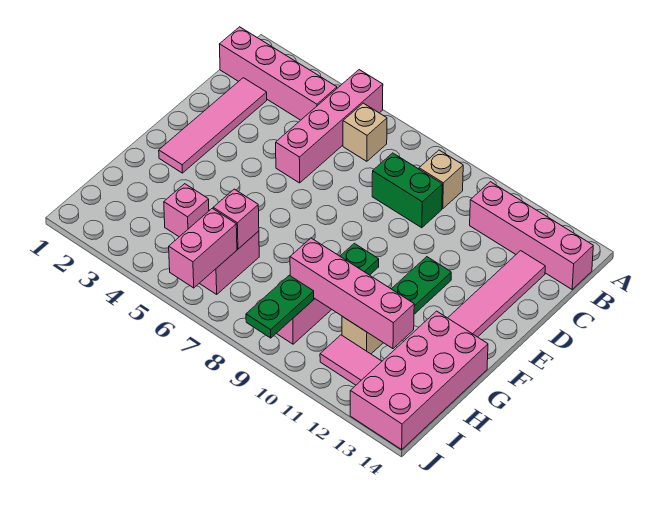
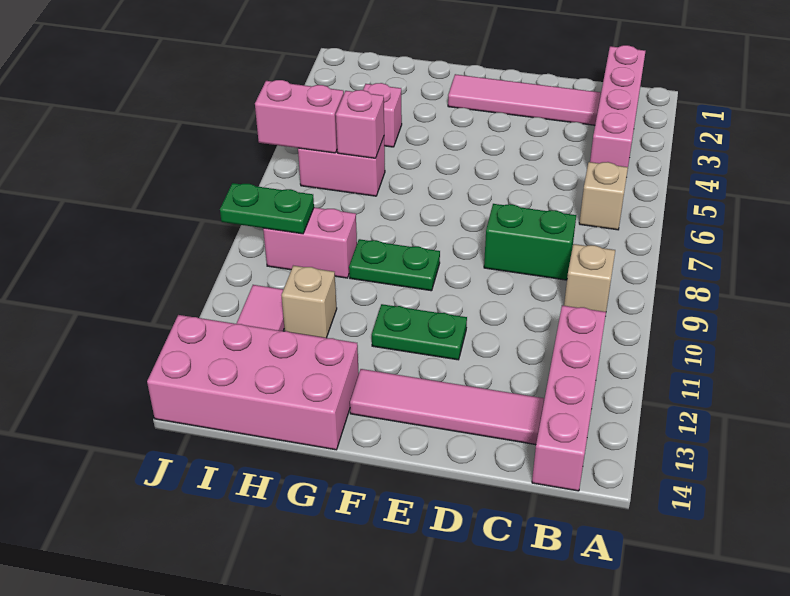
pink 1x4 brick [276,70,383,183] -> none
green 1x2 brick [372,153,442,228] -> green 1x2 brick turned to [484,204,576,280]
pink 1x4 brick [290,238,414,349] -> none

